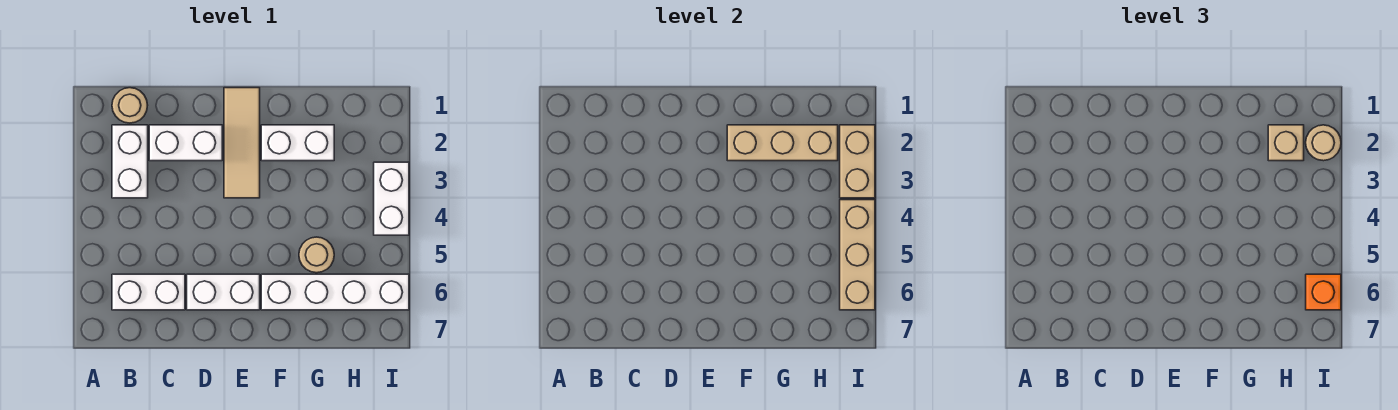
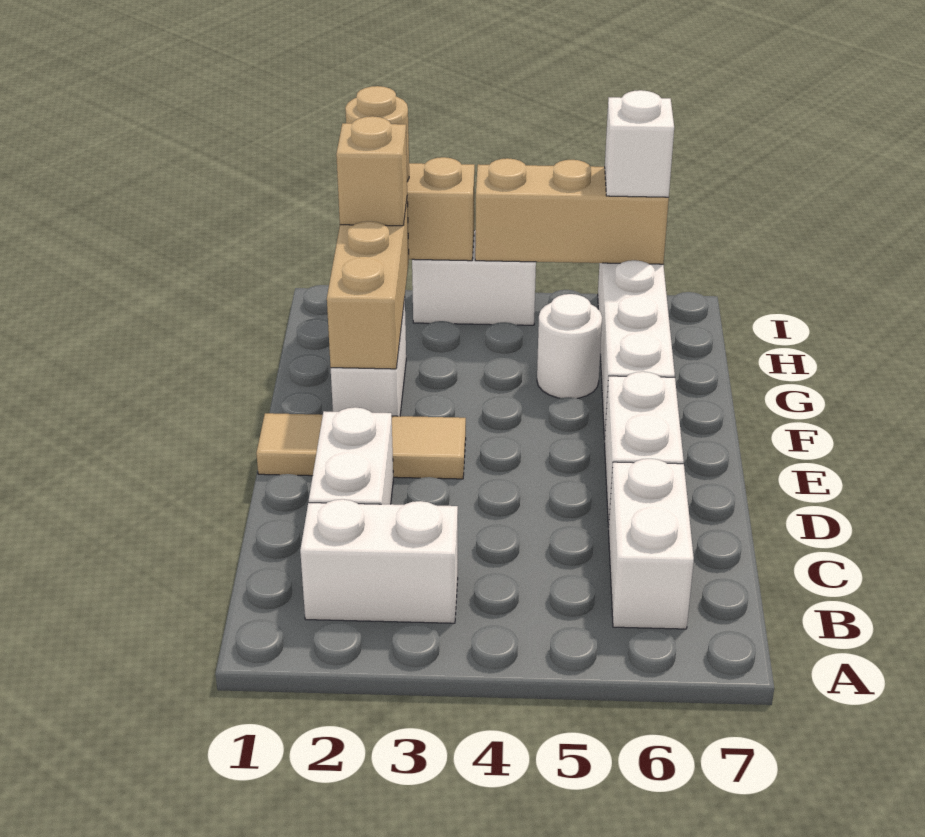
tan 1x1 round brick [112,88,148,123] -> none
tan 1x1 round brick [299,237,334,273] -> white 1x1 round brick [537,294,602,398]
orange 1x1 brick [1306,274,1341,310] -> white 1x1 brick [605,90,674,197]

